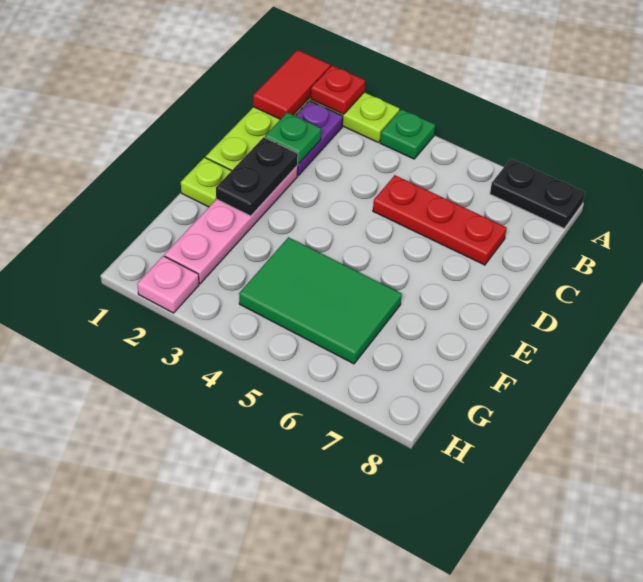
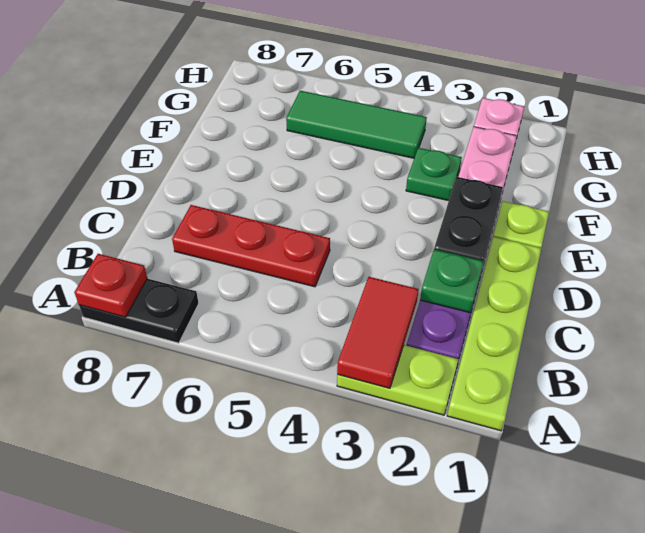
red 1x2 tile [253,50,330,119] -> red 1x2 tile moved to [337,277,419,388]
red 1x1 plate [311,66,365,114] -> red 1x1 plate moved to [74,254,147,317]
green 1x1 plate [380,109,435,159] -> green 1x1 plate moved to [406,148,462,201]
green 2x3 tile [239,237,402,364] -> green 1x3 tile [286,91,427,158]

